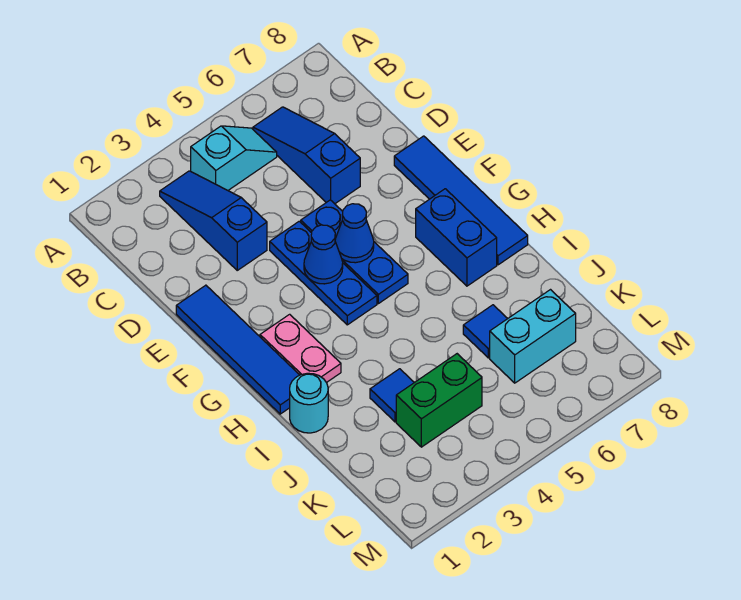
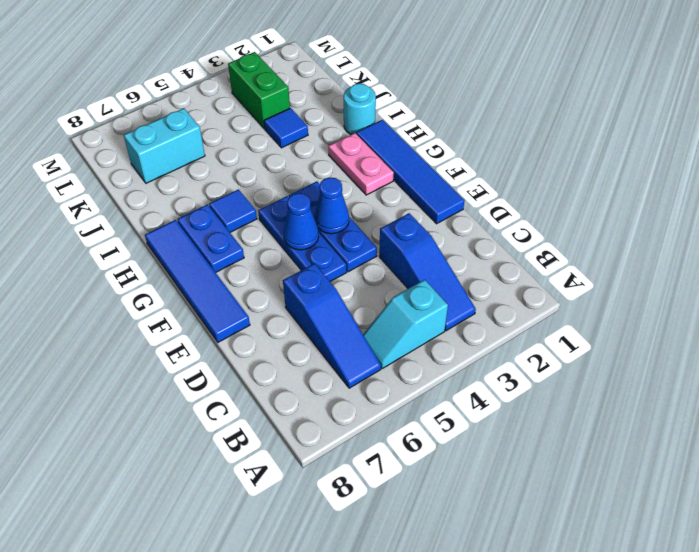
blue 1x2 brick [416,189,497,286] -> blue 1x2 plate [177,204,244,273]
blue 1x1 tile [463,305,508,358] -> blue 1x1 tile moved to [209,189,257,232]
green 1x2 brick [396,354,482,447] -> green 1x2 brick turned to [228,52,290,129]

